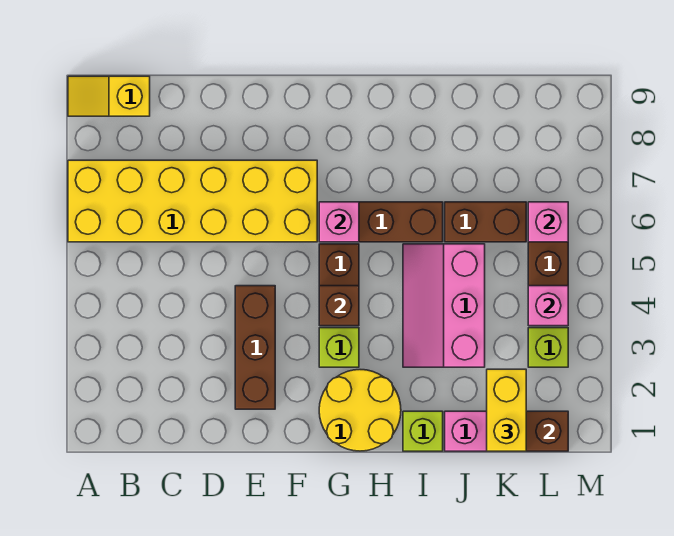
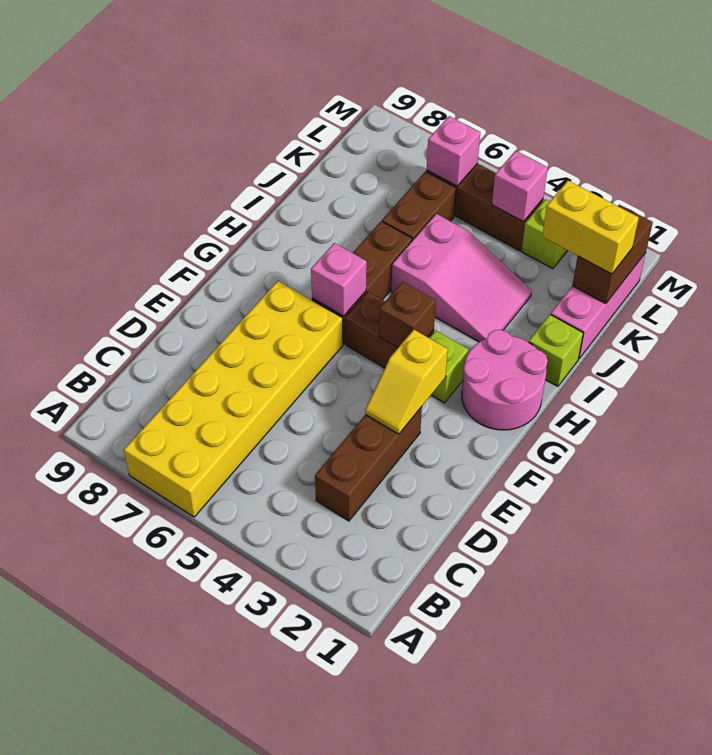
yellow 1x2 slope [68,76,150,116] -> yellow 1x2 slope moved to [365,330,448,434]
brown 1x3 brick [235,286,275,409] -> brown 1x3 brick turned to [315,407,422,521]
yellow 2x2 round brick [319,370,401,451] -> pink 2x2 round brick [462,330,548,430]
pink 2x3 slope [403,244,485,367] -> pink 2x3 slope turned to [391,214,532,342]

